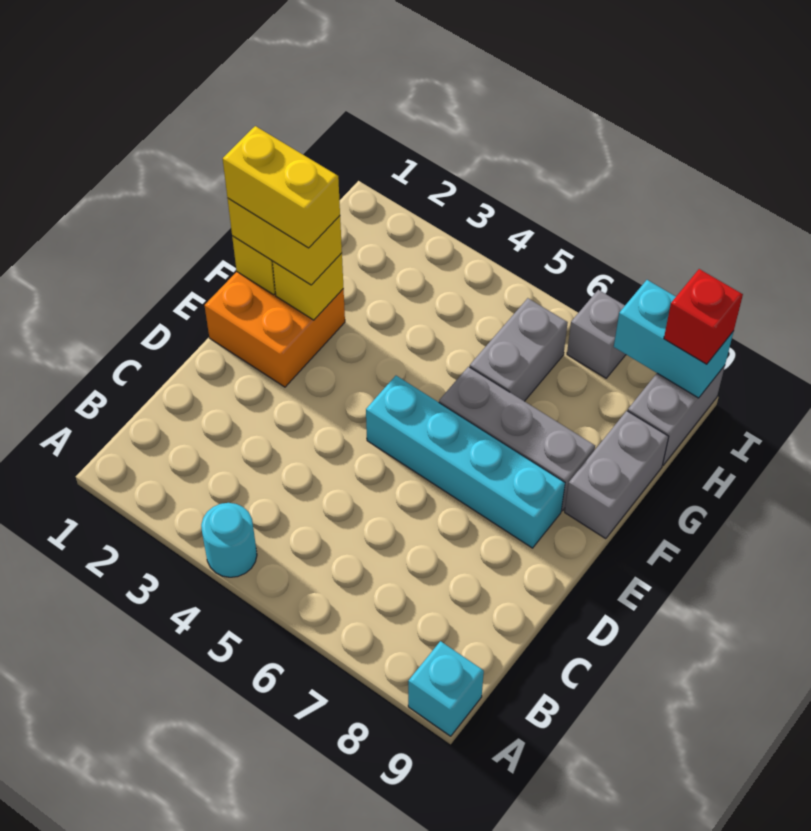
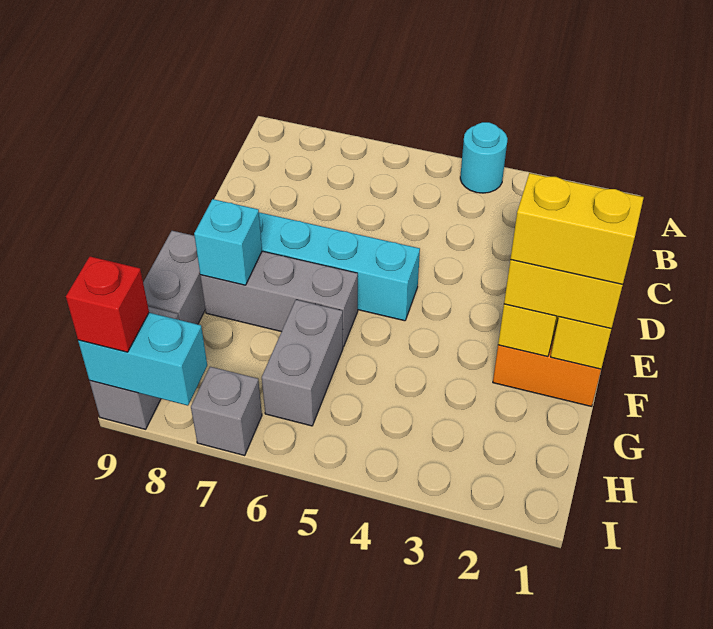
cyan 1x1 brick [408,641,484,736] -> cyan 1x1 brick moved to [194,199,262,285]

